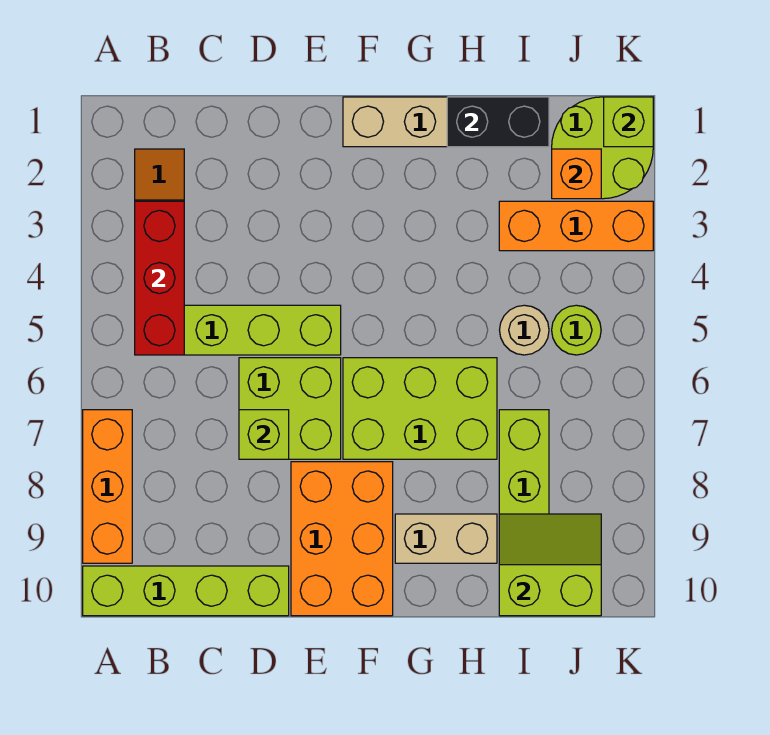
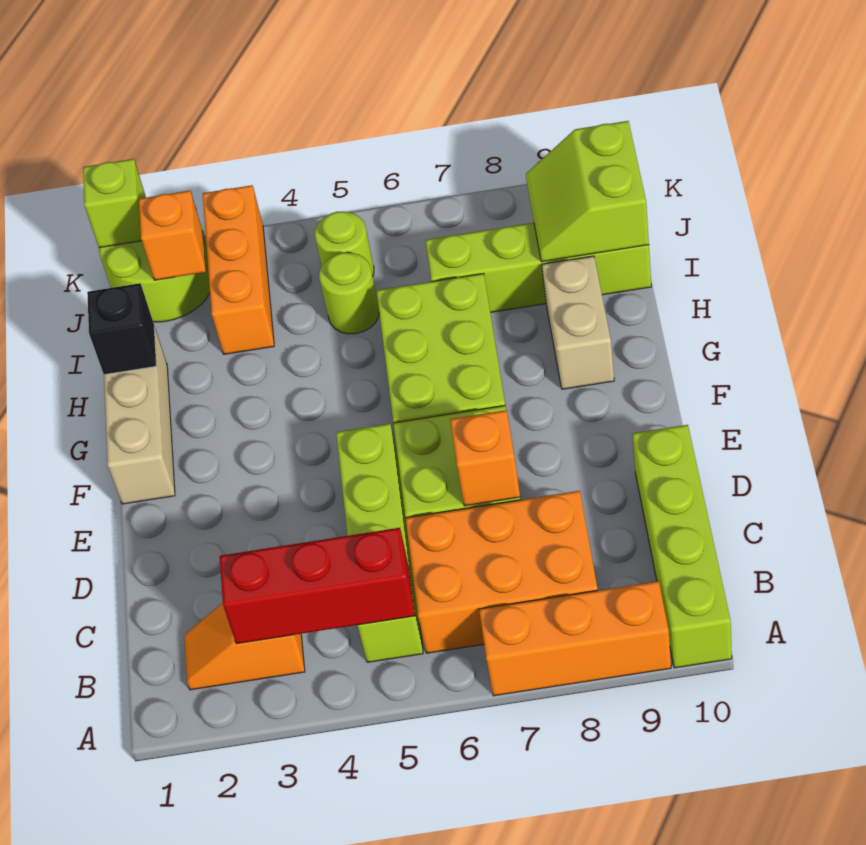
lime 1x1 brick [239,410,289,459] -> orange 1x1 brick [450,410,520,506]
orange 2x3 brick [291,462,393,616] -> orange 2x3 brick moved to [406,491,598,653]
black 1x2 brick [447,97,549,147] -> black 1x1 brick [87,283,156,375]
tan 1x1 round brick [500,305,549,355] -> lime 1x1 round brick [319,253,379,334]

